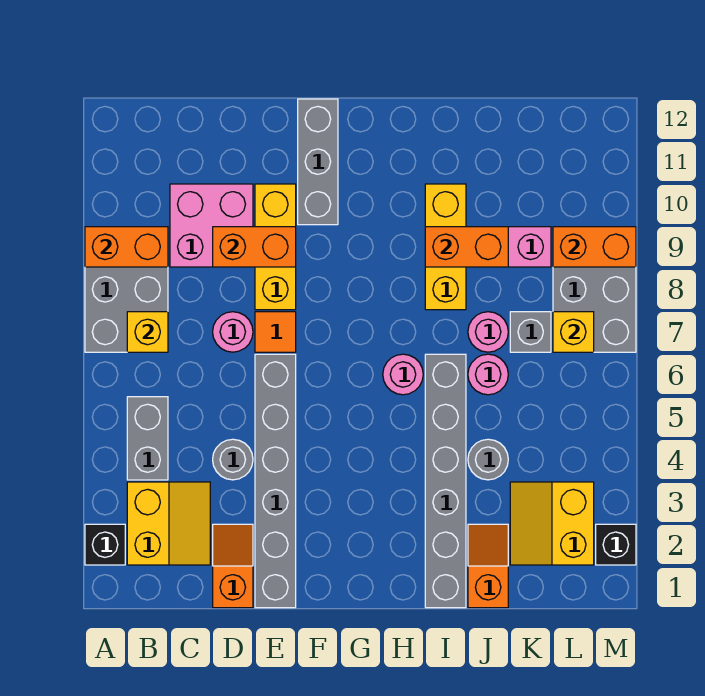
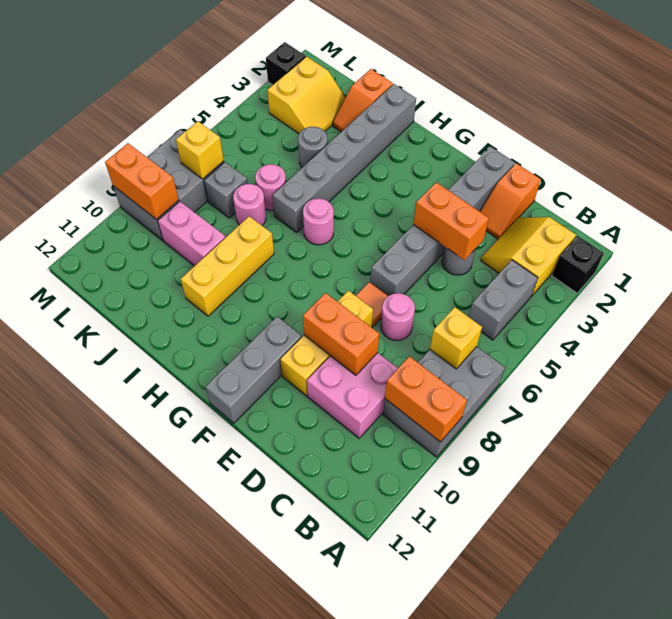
orange 1x2 brick [425,227,508,267] -> orange 1x2 brick moved to [413,182,489,260]

